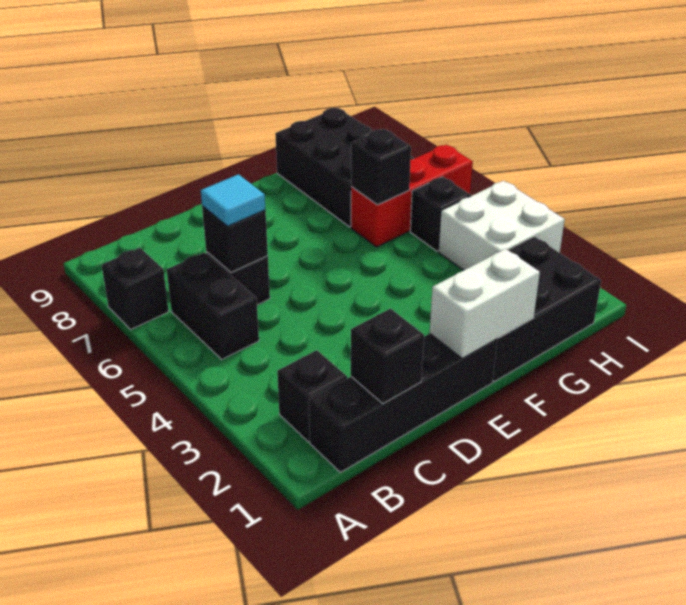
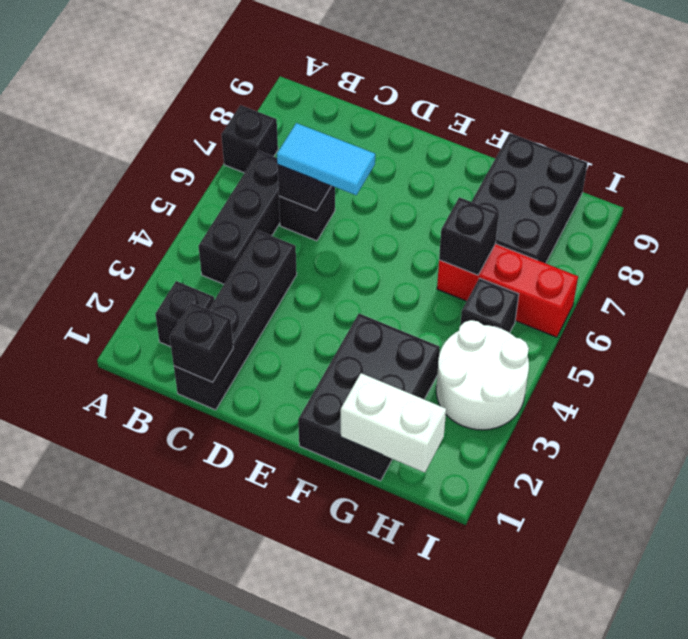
black 1x4 brick [309,334,498,472] -> black 1x4 brick turned to [174,231,297,410]
black 1x2 brick [167,253,259,359] -> black 1x3 brick [199,151,280,284]
cyan 1x1 tile [201,174,265,226] -> cyan 1x2 tile [277,123,375,195]
white 1x2 brick [430,249,540,359] -> white 1x2 brick moved to [341,373,446,473]
black 2x3 brick [493,237,601,381] -> black 2x3 brick turned to [298,314,440,481]
white 2x2 brick [439,181,565,270] -> white 2x2 round brick [436,320,529,430]

